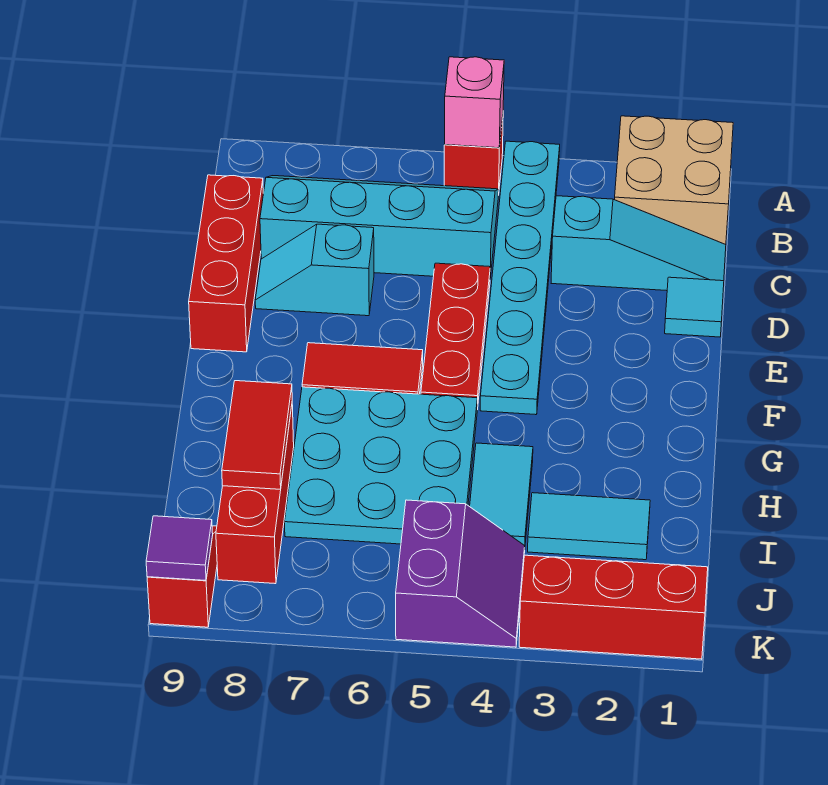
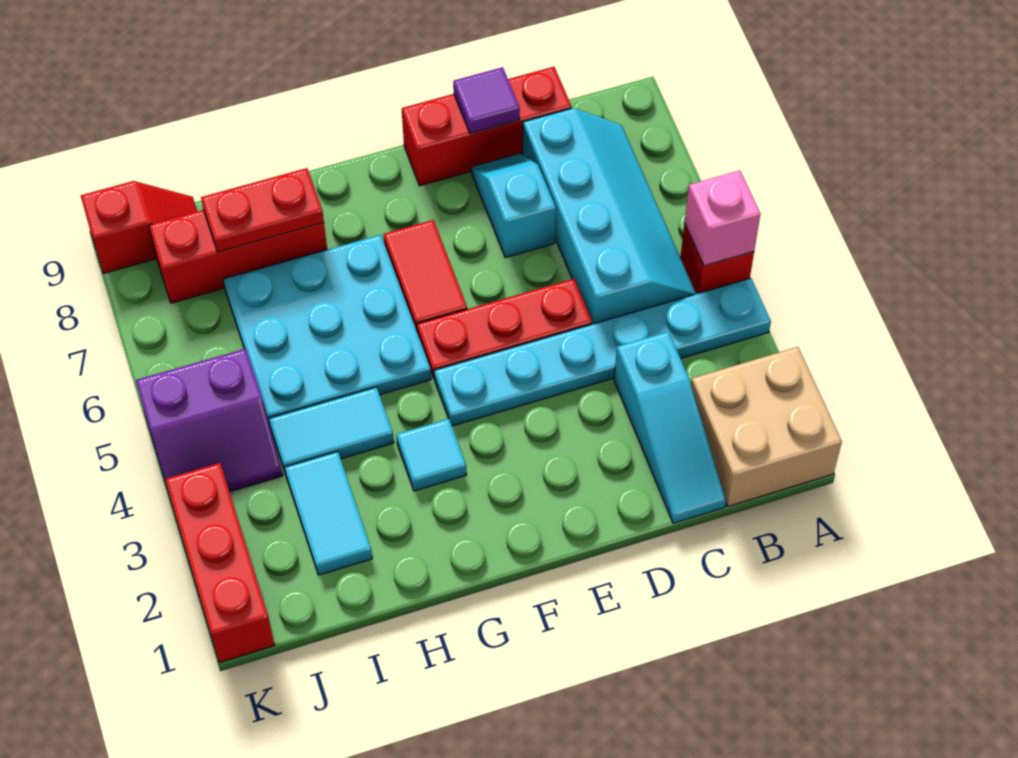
cyan 1x1 tile [665,277,724,337] -> cyan 1x1 tile moved to [396,419,467,491]
red 1x2 tile [222,381,292,489] -> red 1x2 plate [201,168,324,252]
purple 1x1 tile [146,516,213,581] -> purple 1x1 tile moved to [453,67,520,134]

